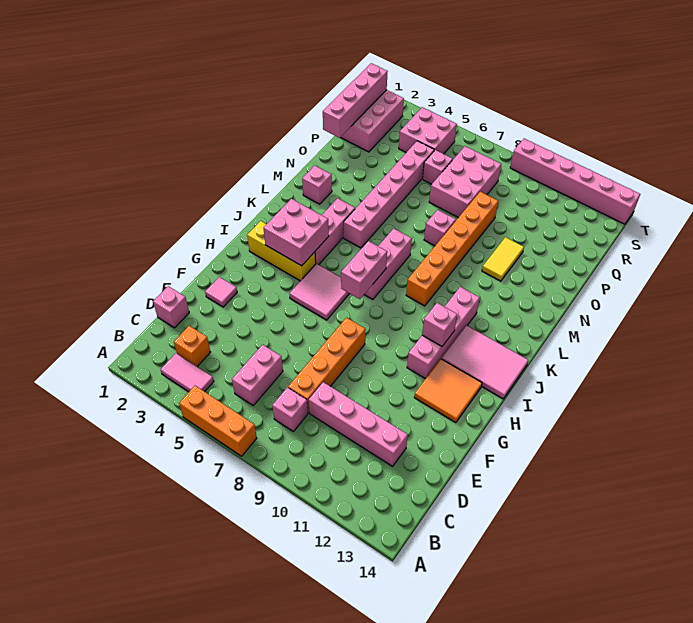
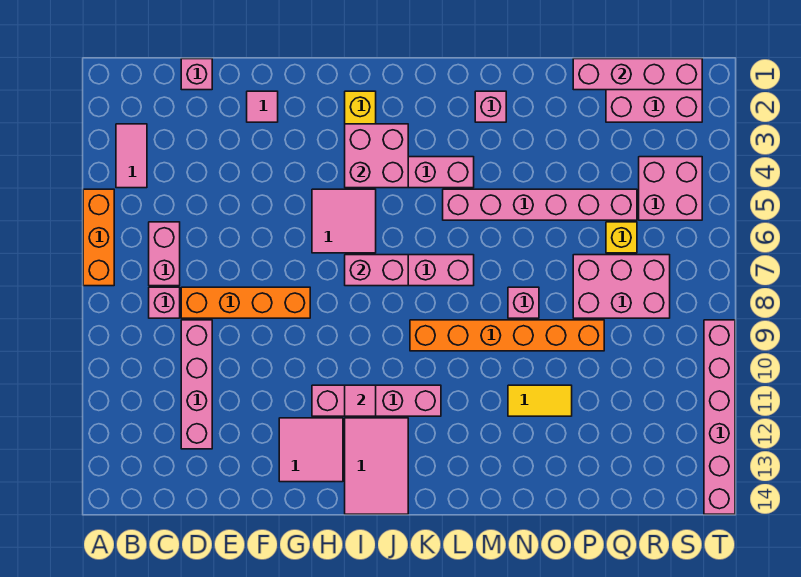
orange 1x1 brick [174,326,210,367] -> none
pink 1x2 brick [232,345,283,405] -> pink 1x2 brick turned to [149,222,180,286]
orange 2x2 tile [414,359,482,423] -> pink 2x2 tile [279,418,343,482]
pink 1x1 brick [422,303,457,346] -> pink 1x1 tile [345,385,376,416]
pink 1x1 brick [423,150,453,184] -> yellow 1x1 brick [606,222,637,253]

